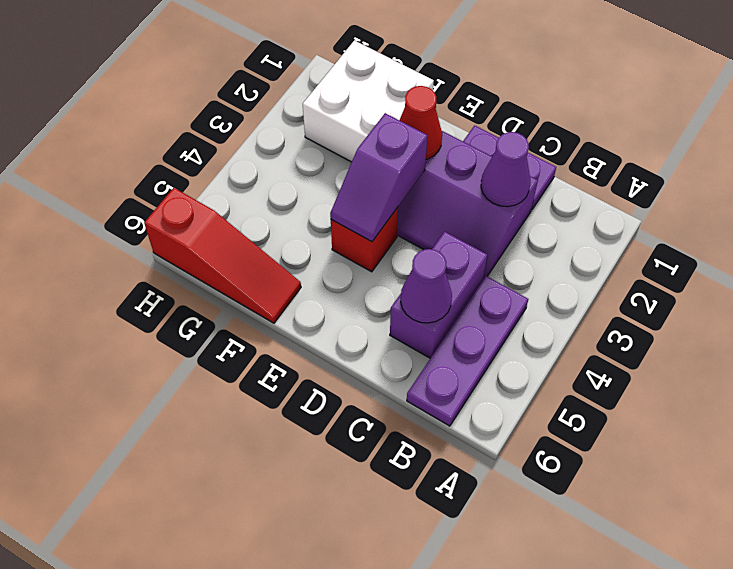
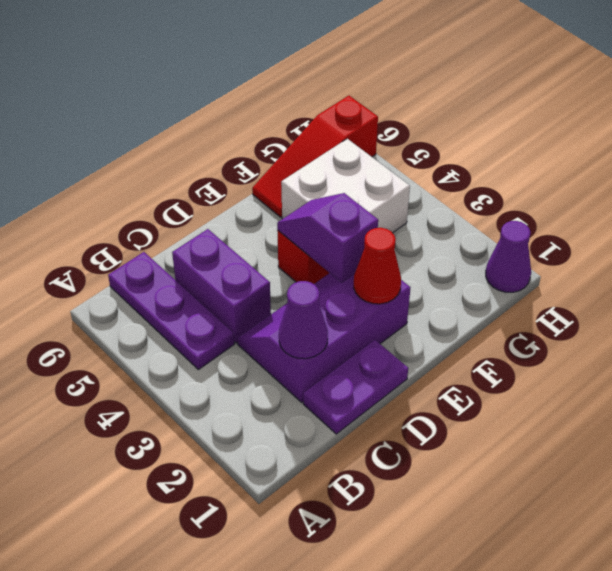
purple 1x1 cone [401,249,452,323] -> purple 1x1 cone moved to [486,221,531,292]
white 2x2 brick [303,40,434,162] -> white 2x2 brick moved to [281,139,410,233]

